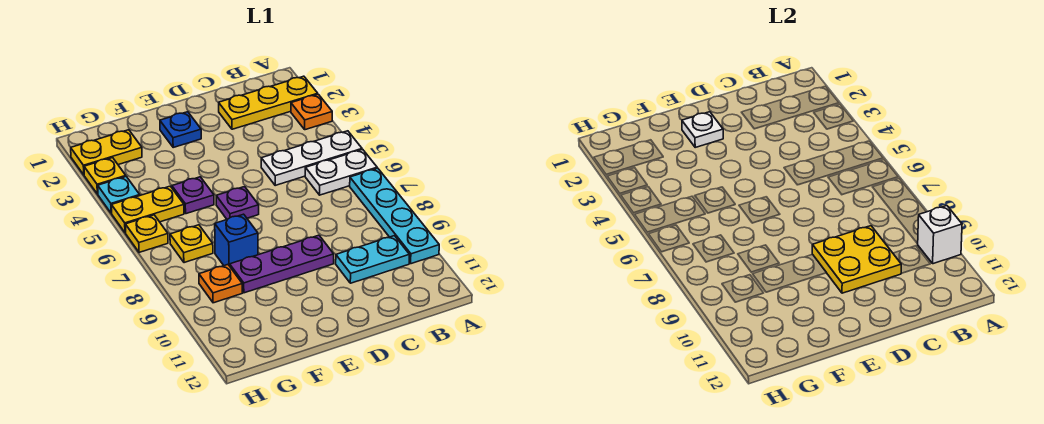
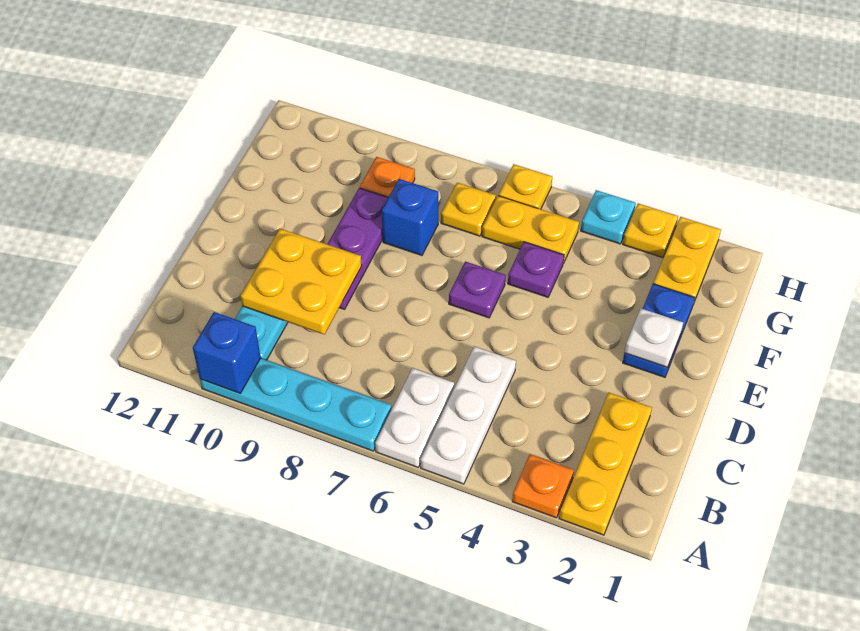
white 1x1 brick [918,206,962,264] -> blue 1x1 brick [193,312,261,393]
blue 1x1 plate [160,112,201,147] -> blue 1x2 plate [623,284,695,377]
yellow 1x2 plate [111,186,184,233] -> yellow 1x2 plate turned to [482,196,579,263]

